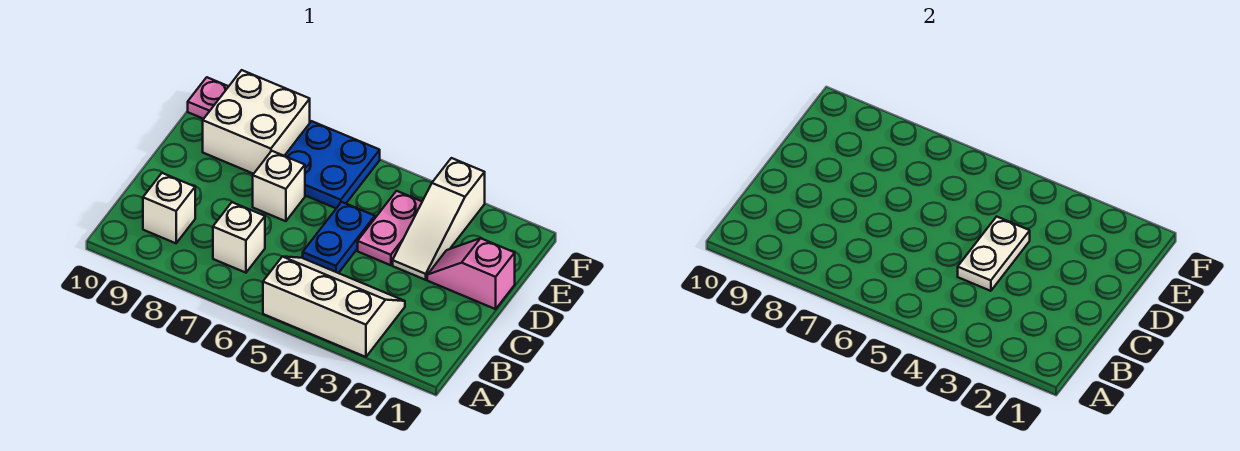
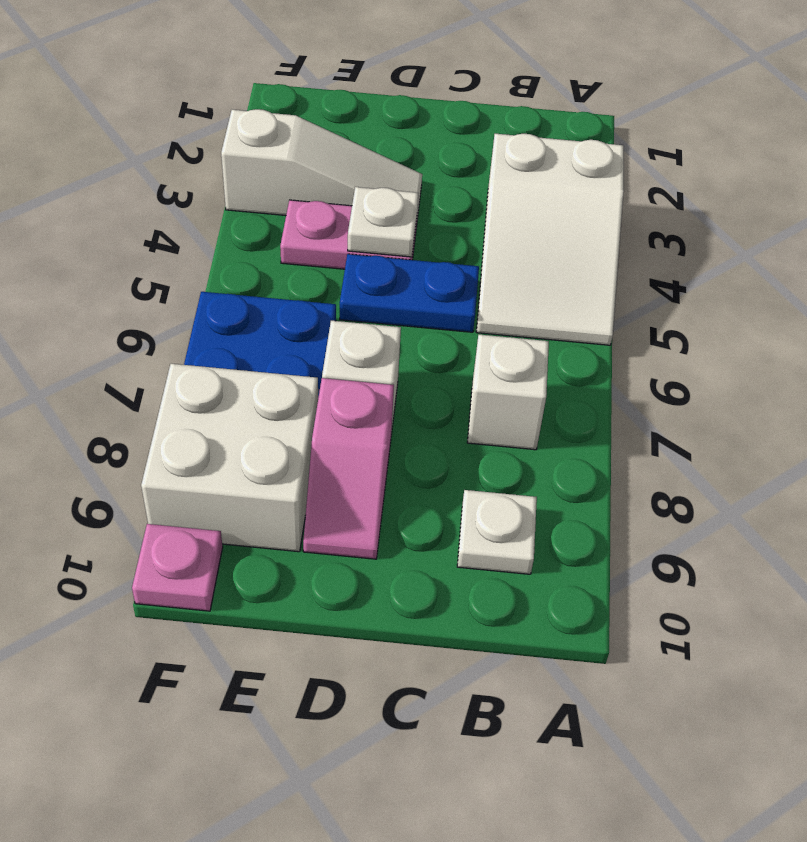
white 2x3 slope [263,257,405,357] -> white 2x3 slope turned to [476,134,624,345]
white 1x1 brick [143,173,195,243] -> white 1x1 plate [457,490,537,574]
white 1x2 plate [958,217,1030,291] -> white 1x1 plate [348,187,418,257]
pink 1x2 slope [427,238,515,309] -> pink 1x2 slope moved to [303,378,394,559]

